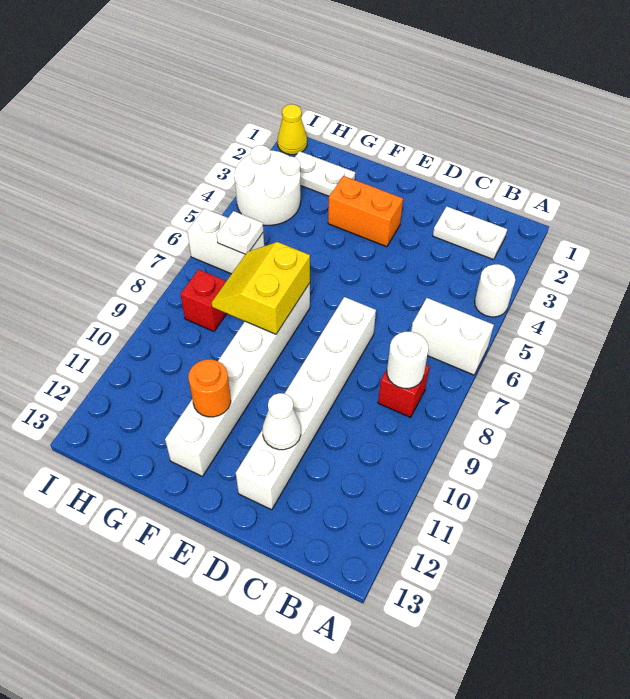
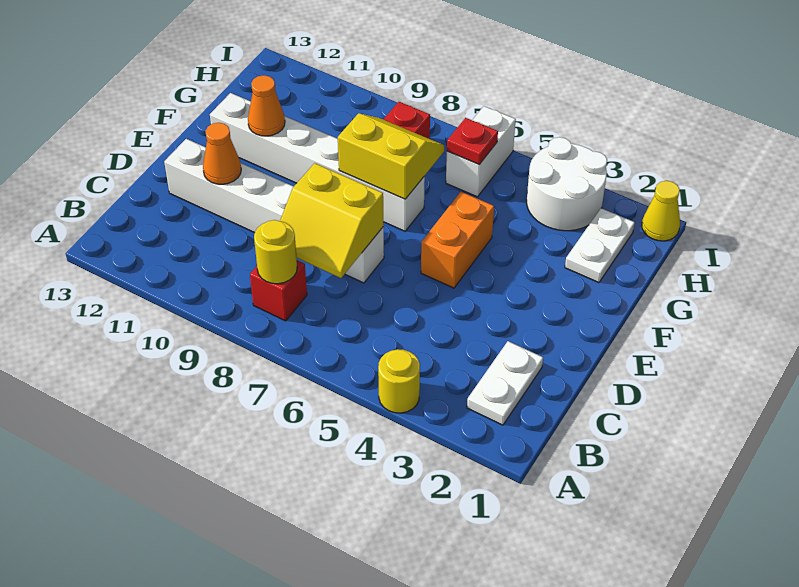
white 1x1 round brick [475,264,515,317] -> yellow 1x1 round brick [378,349,420,413]
white 1x2 brick [411,298,494,375] -> none
white 1x1 round brick [387,332,428,388] -> yellow 1x1 round brick [254,220,297,284]
none -> yellow 2x2 slope [280,163,384,278]
white 1x1 cone [262,393,301,450] -> orange 1x1 cone [203,123,241,184]
orange 1x2 brick [328,176,403,247] -> orange 1x2 brick moved to [421,192,494,288]
orange 1x1 round brick [188,359,231,417] -> orange 1x1 cone [248,75,285,136]
white 1x1 plate [217,211,263,254] -> red 1x1 plate [447,118,498,164]

